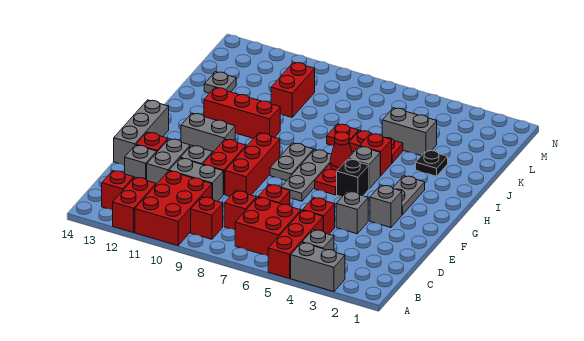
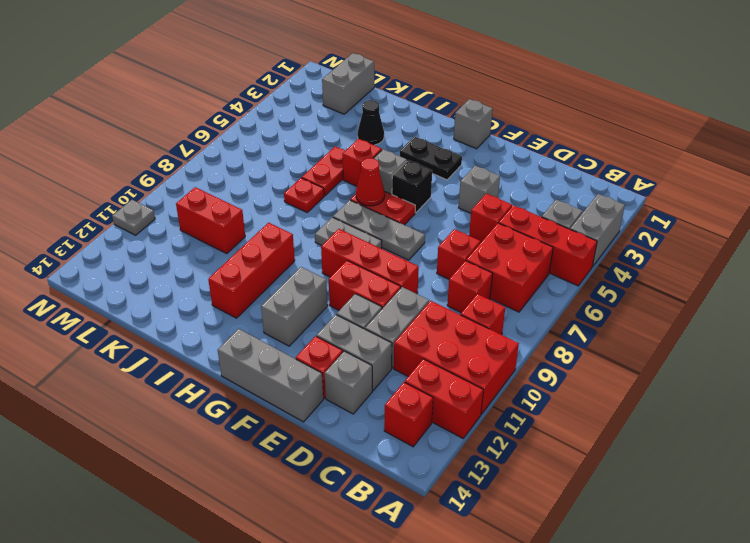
grey 1x1 brick [370,185,402,228] -> grey 1x1 brick moved to [454,99,493,149]
grey 1x2 plate [393,176,425,215] -> black 1x2 plate [400,136,462,180]
black 1x1 plate [416,150,448,176] -> black 1x1 cone [358,100,384,145]
grey 1x2 brick [382,108,437,156] -> grey 1x2 brick moved to [322,53,374,114]
grey 1x1 plate [204,72,236,93] -> grey 1x1 plate moved to [112,200,155,235]

